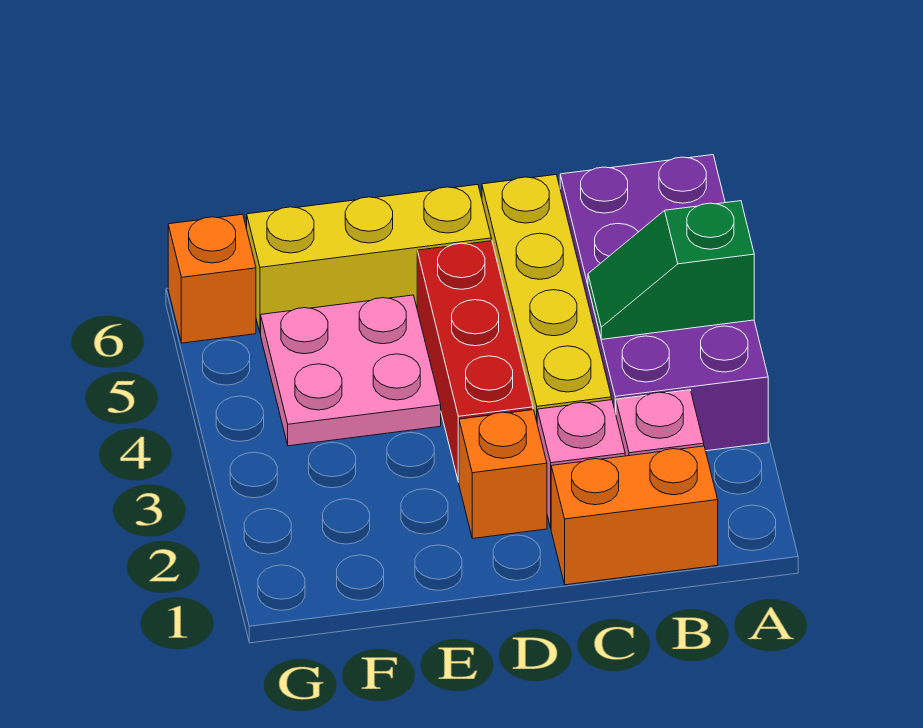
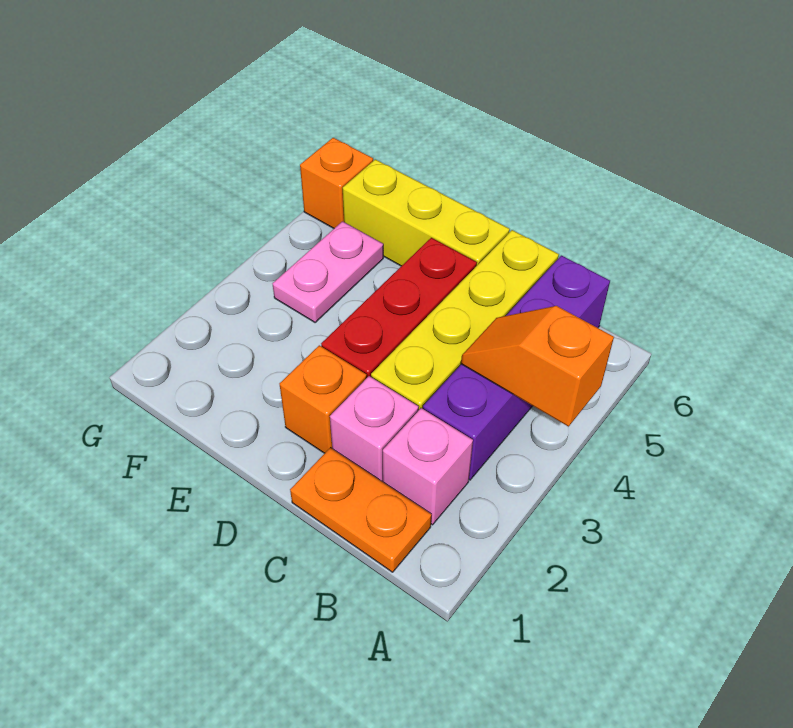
purple 2x4 brick [560,155,768,451] -> purple 1x4 brick [423,256,610,480]
green 1x2 slope [588,201,754,339] -> orange 1x2 slope [461,306,614,427]
orange 1x2 brick [551,446,718,585] -> orange 1x2 plate [290,448,431,572]
pink 2x2 plate [261,295,441,446] -> pink 1x2 plate [273,221,383,322]

